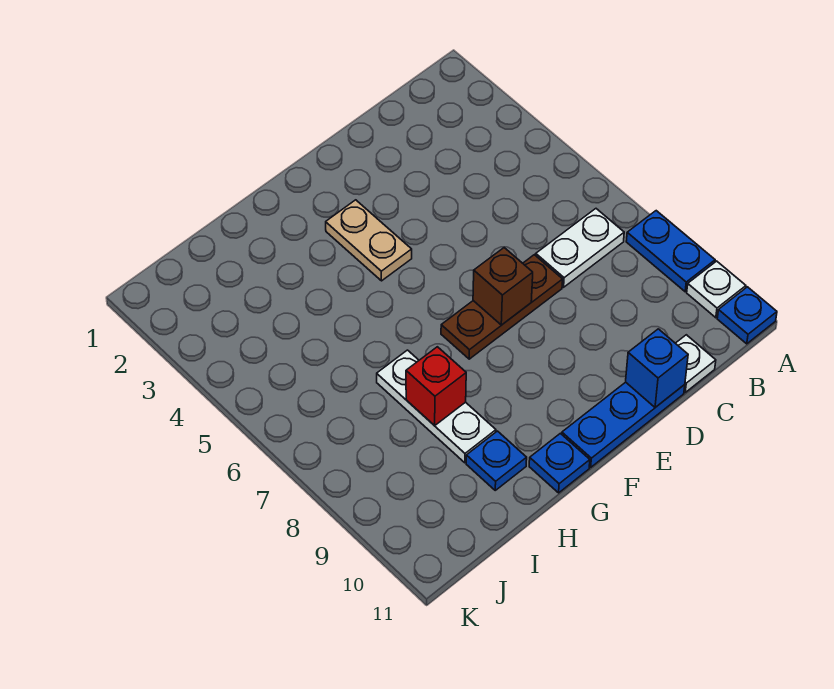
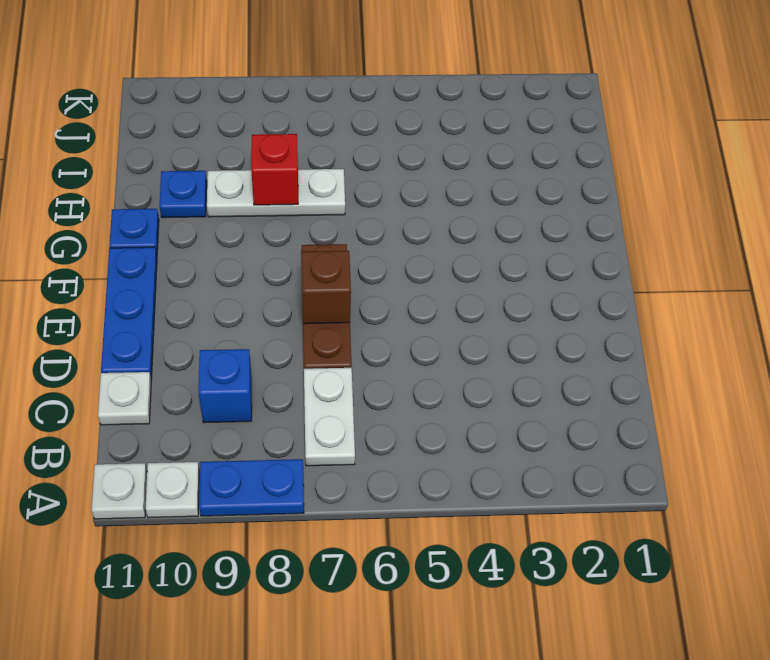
blue 1x1 plate [717,287,777,344] -> white 1x1 plate [91,463,147,519]
blue 1x1 brick [626,329,688,407] -> blue 1x1 brick moved to [199,349,252,423]
tan 1x2 plate [326,200,412,281] -> none

